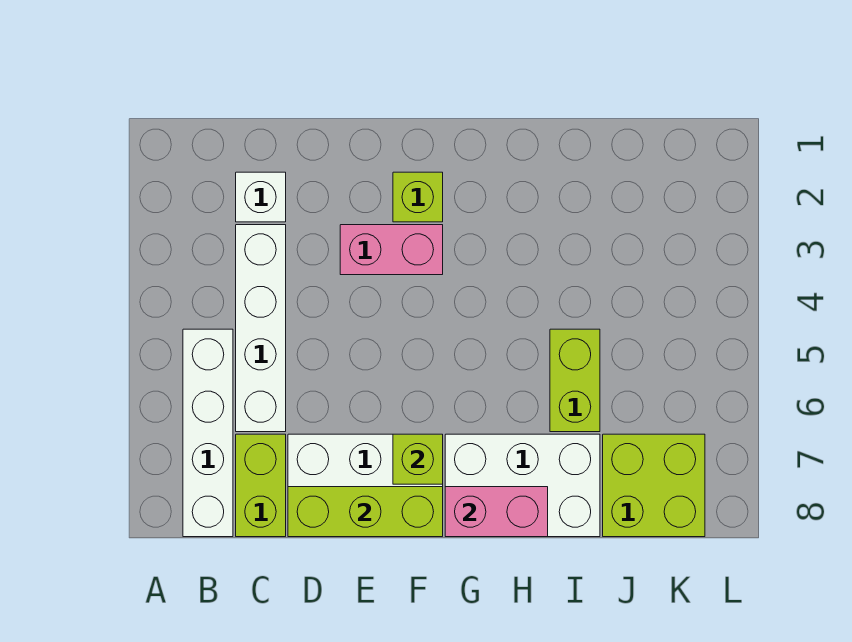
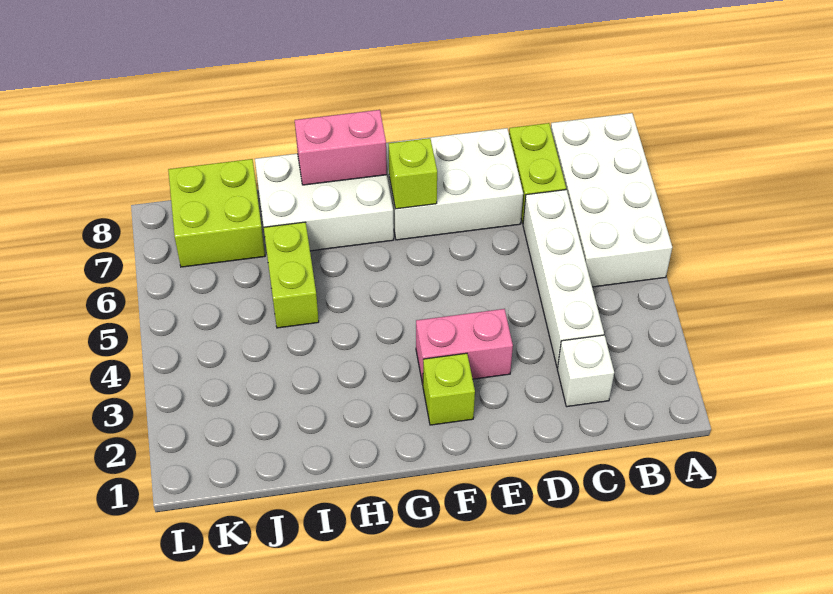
white 1x4 brick [183,329,233,537] -> white 2x4 brick [551,113,672,287]
lime 1x3 brick [288,487,443,537] -> none

